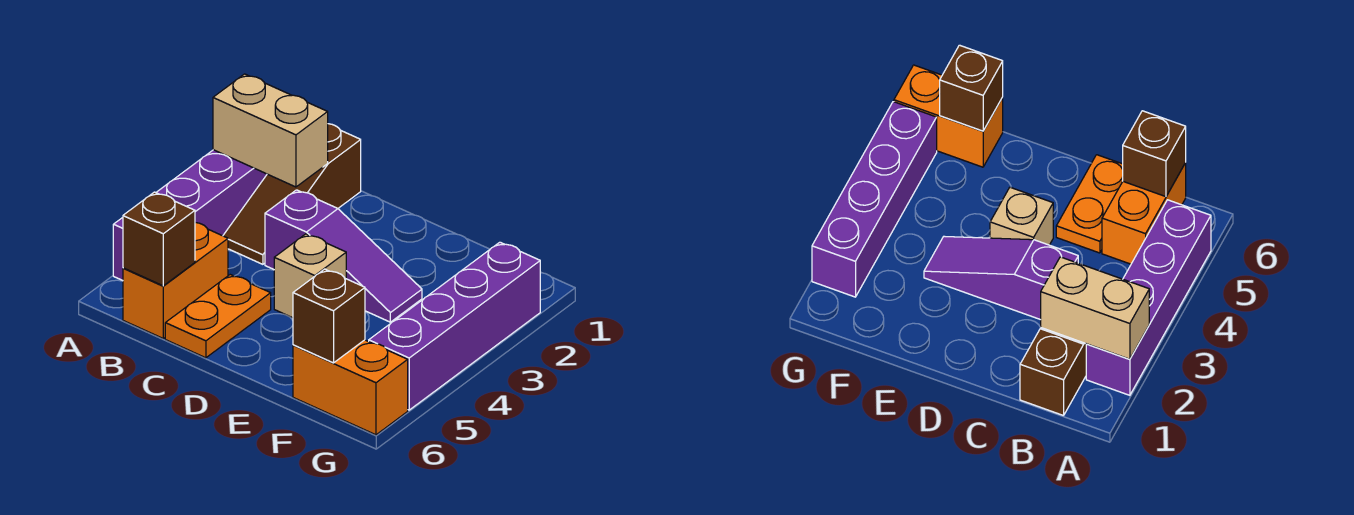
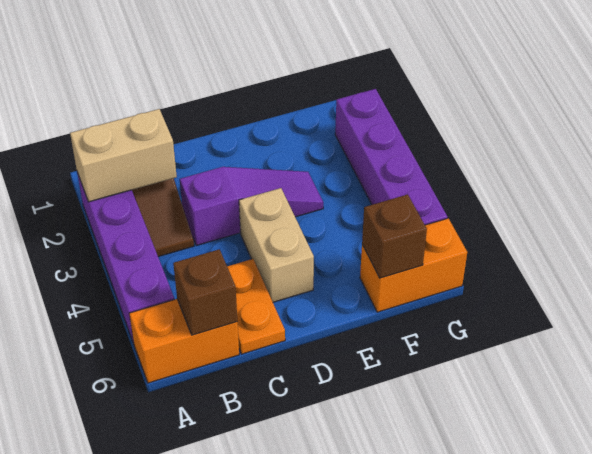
orange 1x2 brick [123,223,228,338] -> orange 1x2 brick turned to [129,299,239,383]
tan 1x1 brick [274,234,346,318] -> tan 1x2 brick [239,188,314,302]

